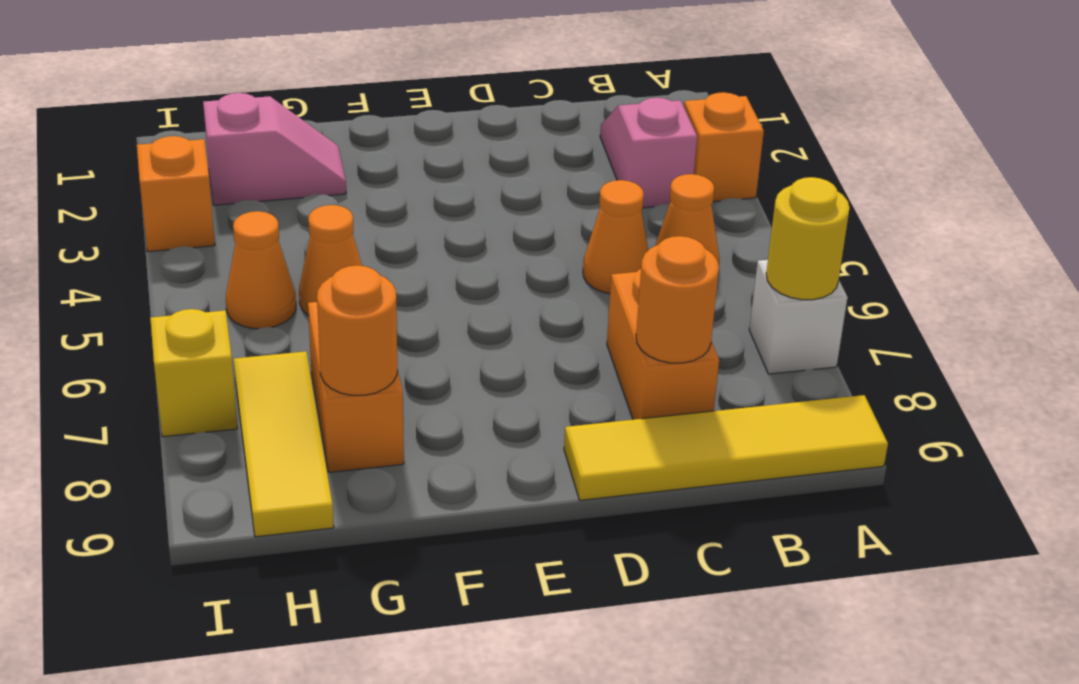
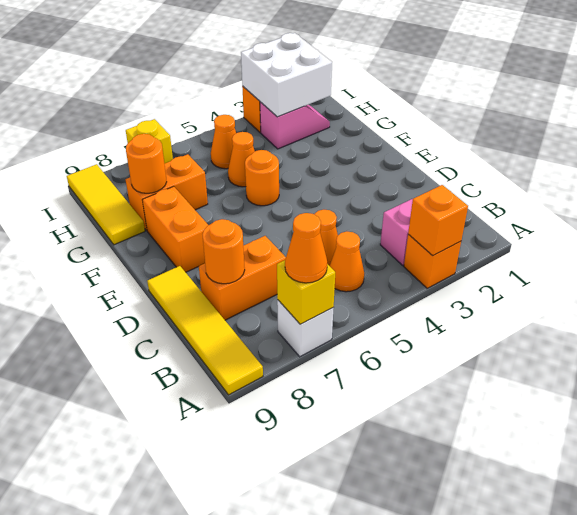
none -> orange 1x1 brick [408,185,468,256]
yellow 1x1 round brick [766,177,850,300] -> yellow 1x1 brick [277,260,335,324]
none -> orange 1x1 cone [285,213,327,283]
none -> orange 1x2 brick [142,186,208,272]
none -> orange 1x1 round brick [245,150,279,206]
pink 1x2 slope [203,93,346,205] -> pink 1x2 slope turned to [260,102,330,149]
none -> white 2x2 brick [241,33,332,117]
yellow 1x3 tile [234,351,334,537] -> yellow 1x3 tile turned to [67,164,145,245]

